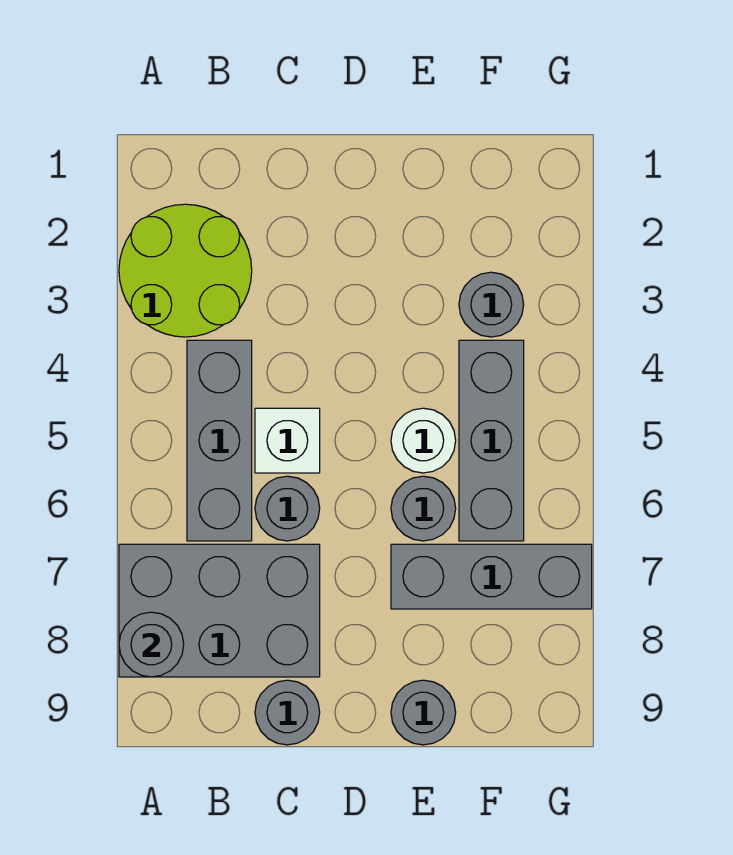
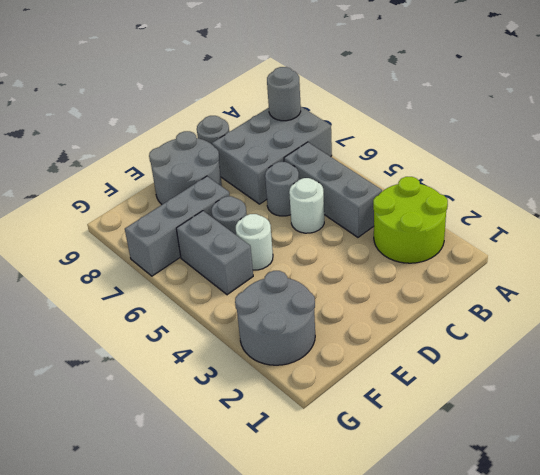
white 1x1 brick [255,408,320,473] -> white 1x1 round brick [289,178,324,233]
grey 1x1 round brick [391,680,456,745] -> grey 2x2 round brick [149,131,222,204]
grey 1x1 round brick [459,272,524,337] -> grey 2x2 round brick [235,271,315,365]
grey 1x3 brick [459,340,524,541] -> grey 1x2 brick [176,211,253,295]

